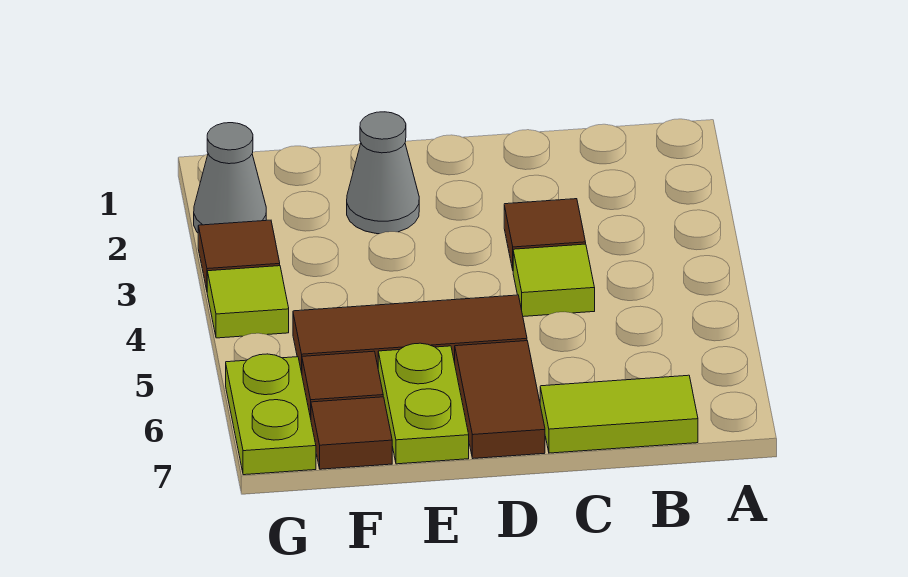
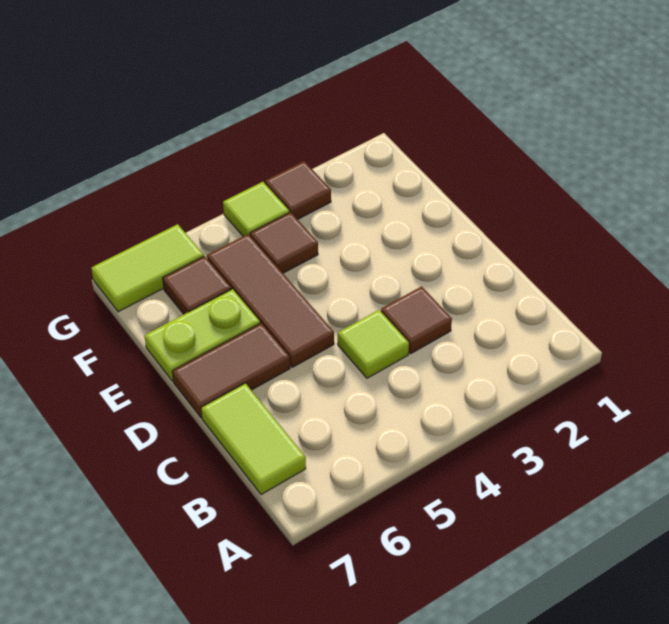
grey 1x1 cone [347,112,419,234] -> none
brown 1x1 tile [311,397,392,469] -> brown 1x1 tile moved to [250,212,318,273]
grey 1x1 cone [194,123,266,233] -> none
lime 1x2 plate [226,354,316,475] -> lime 1x2 tile [91,224,204,312]

